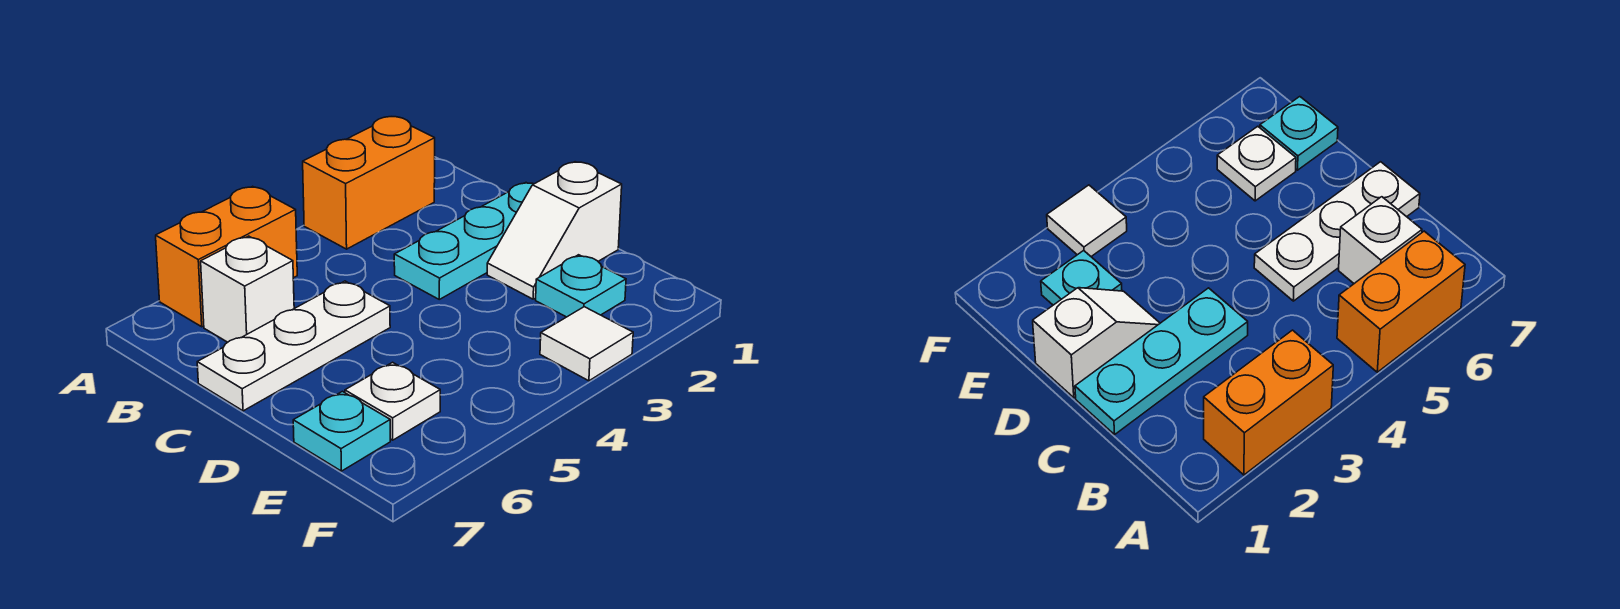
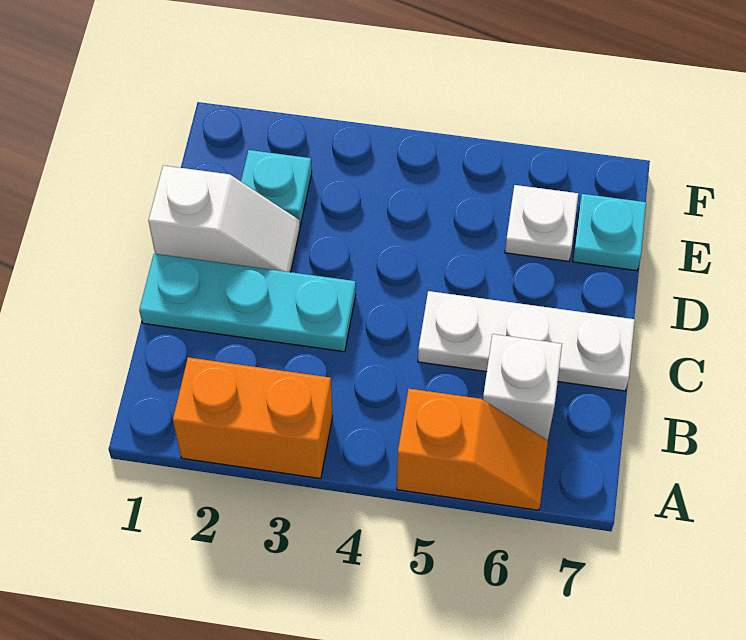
orange 1x2 brick [156,186,297,327] -> orange 1x2 slope [397,389,548,510]
white 1x1 tile [540,307,633,381] -> none

